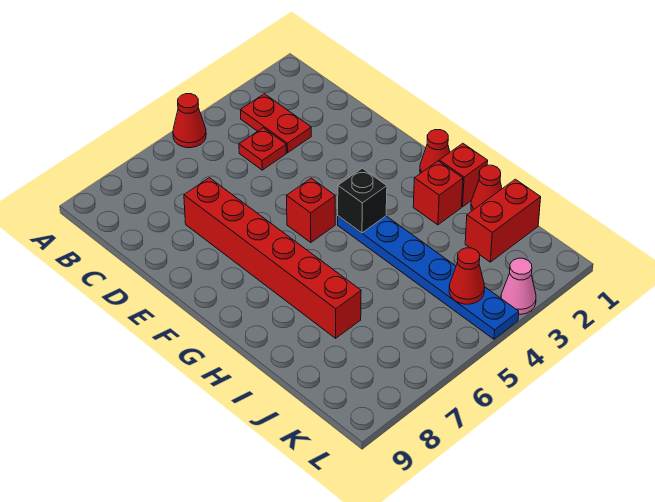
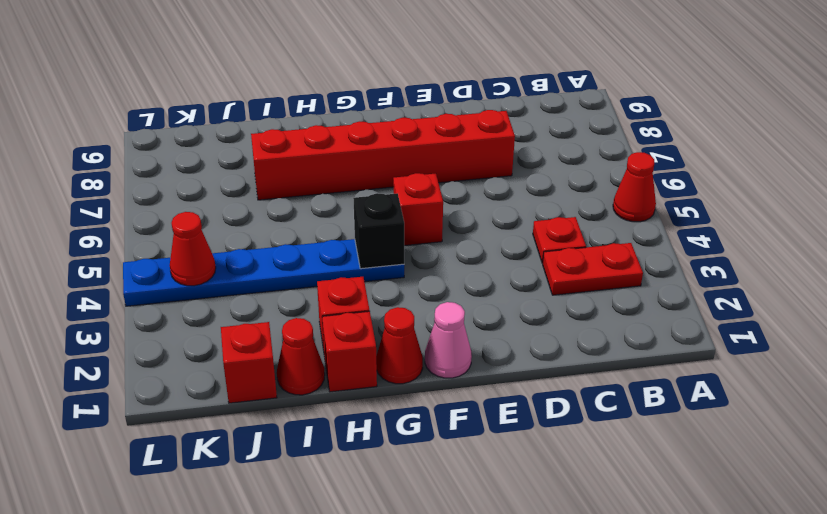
red 1x2 brick [465,179,541,262] -> red 1x1 brick [221,322,277,403]
pink 1x1 cone [501,258,536,314] -> pink 1x1 cone moved to [425,302,472,378]

